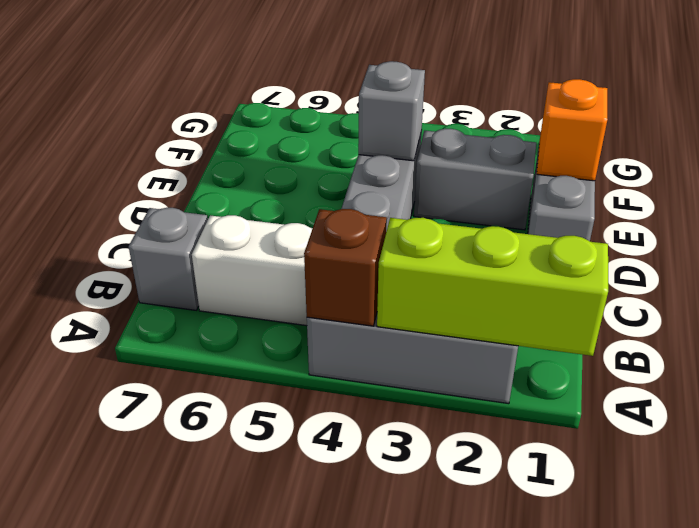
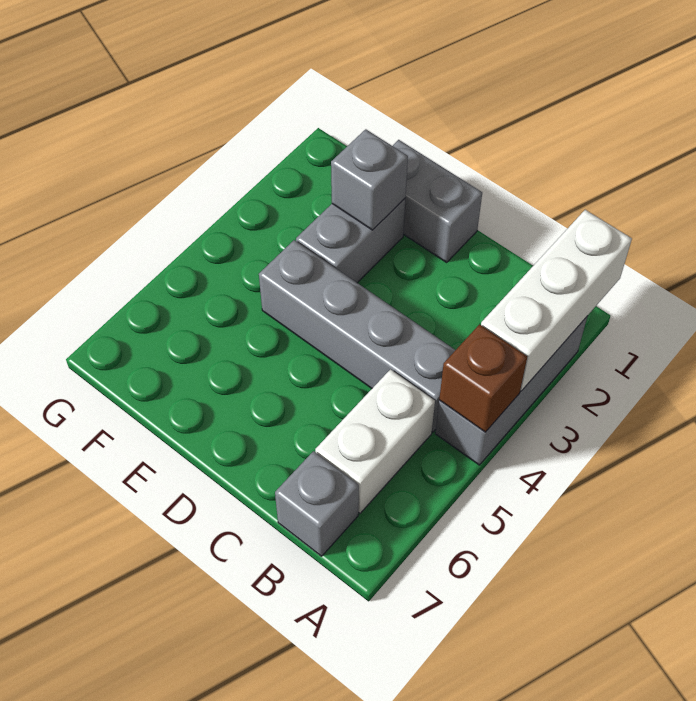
lime 1x3 brick [377,218,608,356] -> white 1x3 brick [481,210,632,391]
orange 1x1 brick [537,79,608,181] -> none
grey 1x1 brick [358,61,425,161] -> grey 1x1 brick moved to [331,129,408,230]

